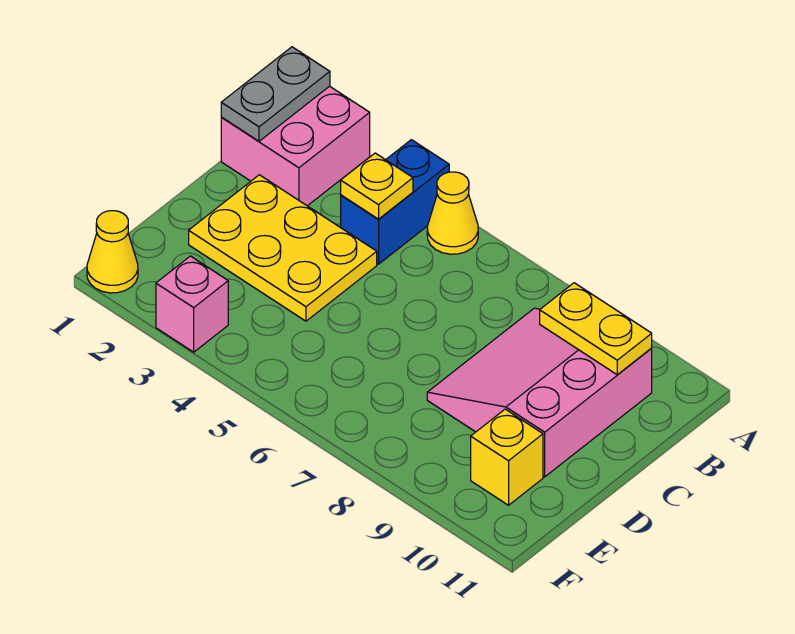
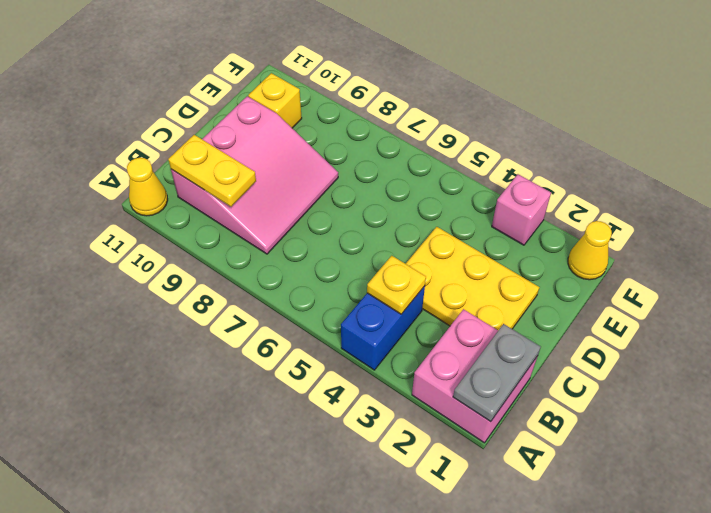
yellow 1x1 cone [427,172,478,254] -> yellow 1x1 cone moved to [127,158,168,216]

